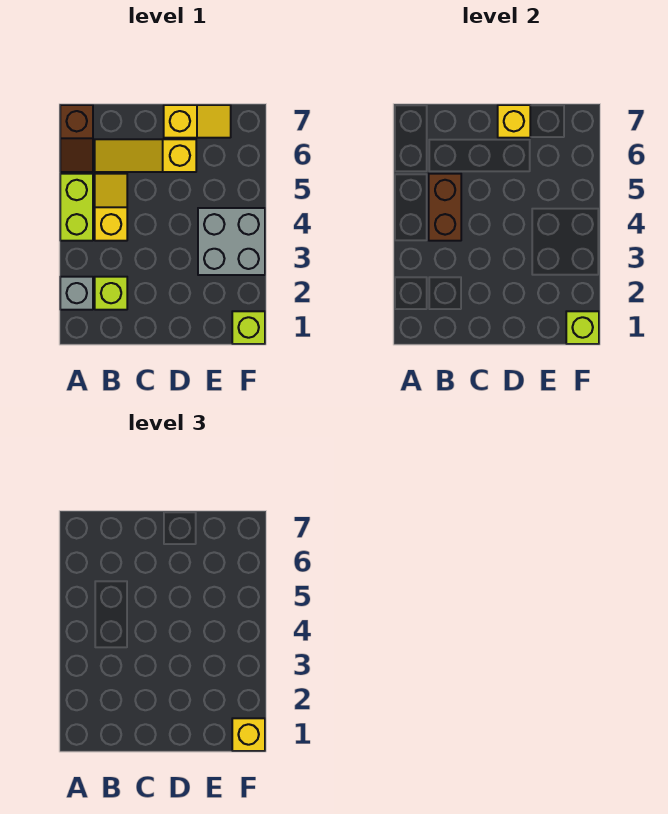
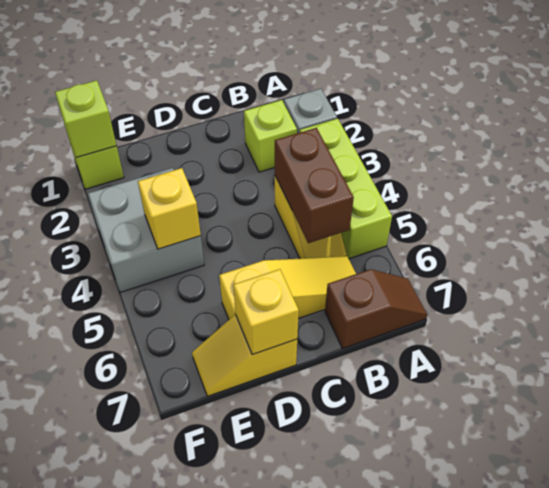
lime 1x2 brick [60,174,93,241] -> lime 1x3 brick [300,119,392,259]
brown 1x2 slope [60,105,93,172] -> brown 1x2 slope turned to [325,269,427,349]
yellow 1x1 brick [232,718,265,751] -> yellow 1x1 brick moved to [138,168,201,249]

